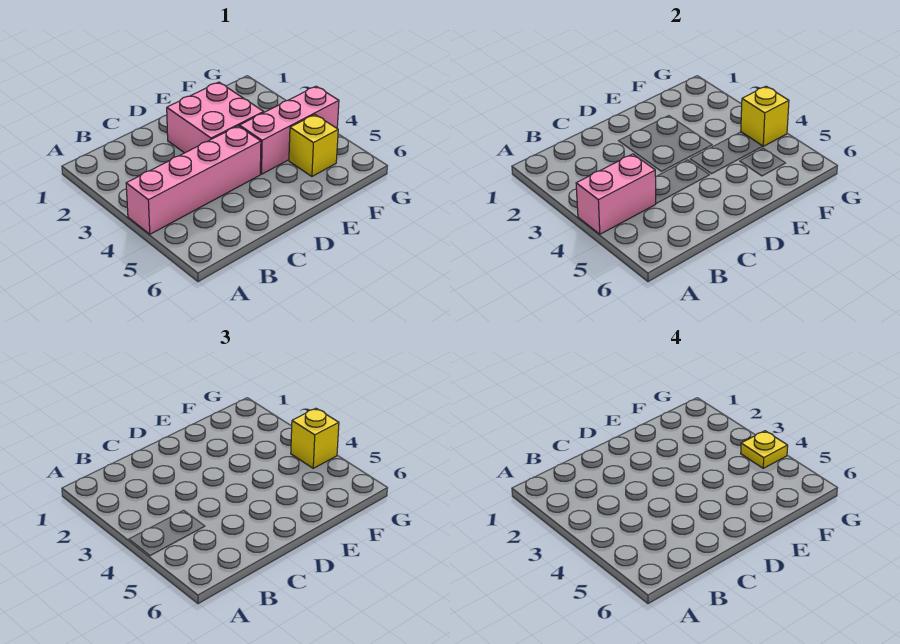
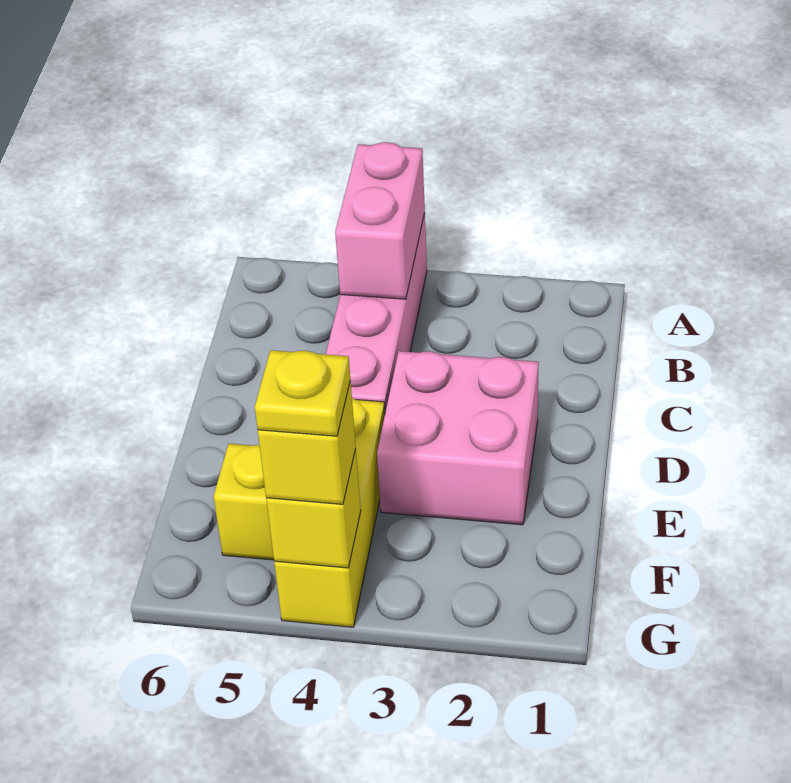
pink 1x3 brick [239,86,339,174] -> yellow 1x3 brick [274,398,385,627]

